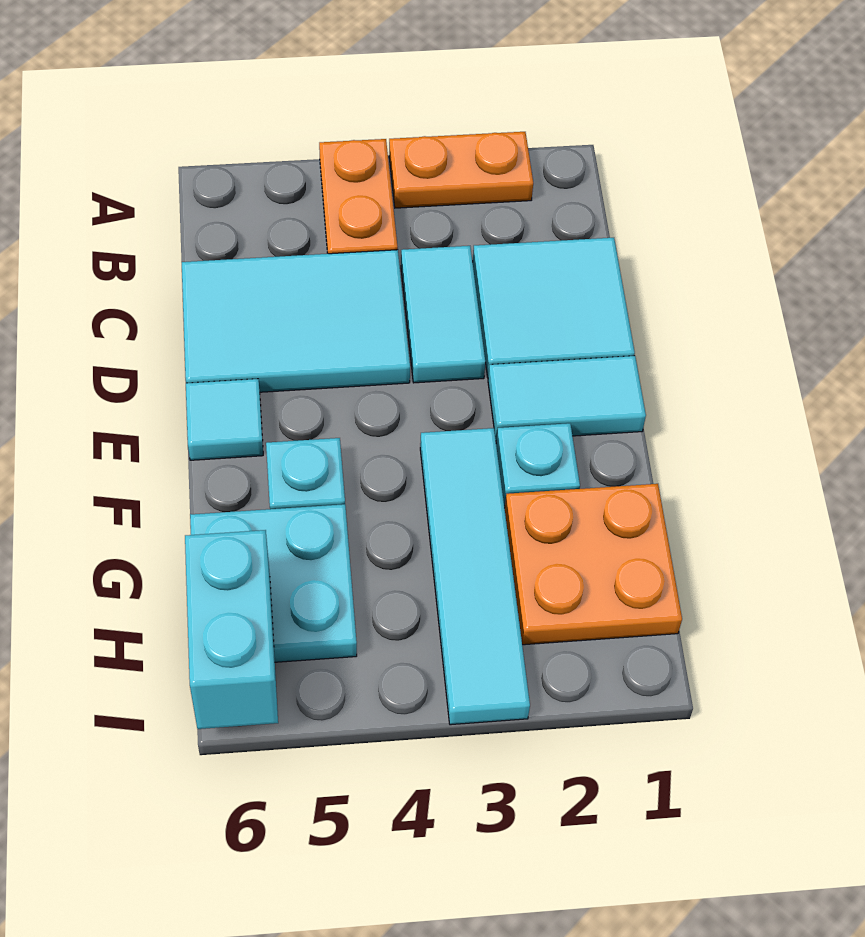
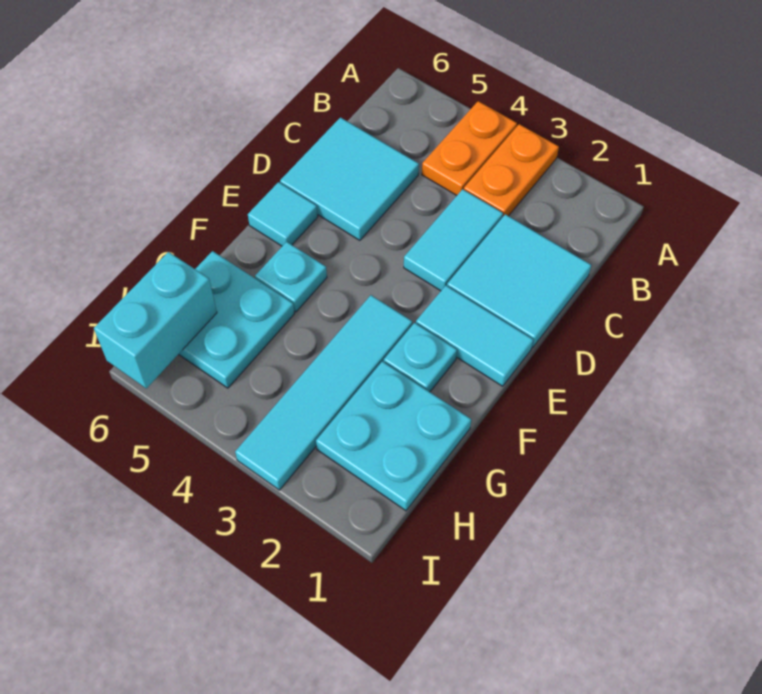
orange 1x2 plate [389,132,533,208] -> orange 1x2 plate turned to [464,124,559,216]
cyan 2x3 tile [182,250,410,392] -> cyan 2x2 tile [280,118,419,240]
orange 2x2 plate [505,484,682,645] -> cyan 2x2 plate [316,361,471,511]

